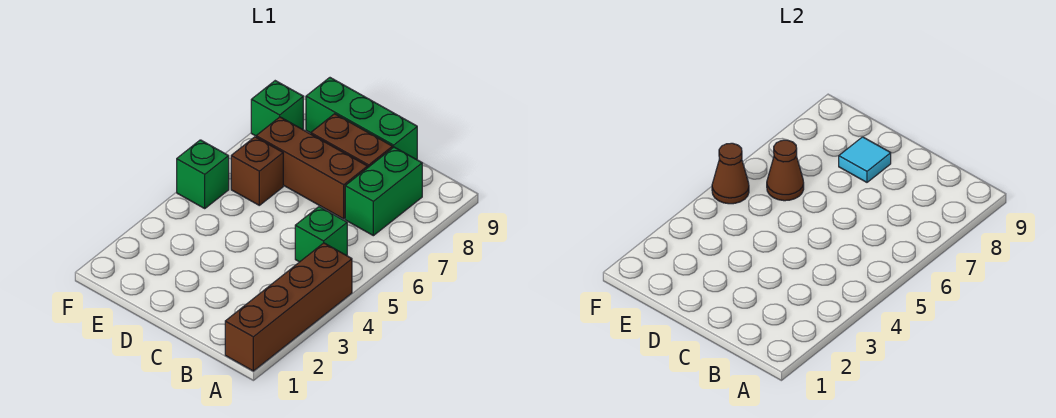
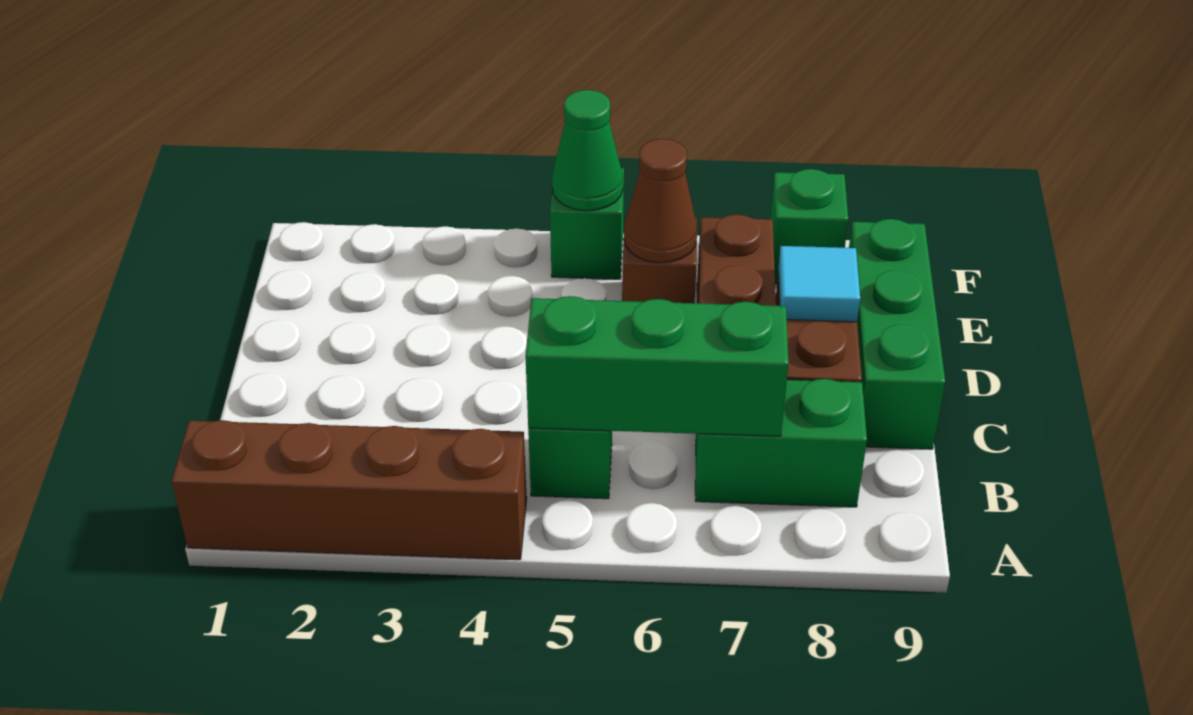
none -> green 1x3 brick [525,296,789,436]
brown 1x1 cone [712,143,749,204] -> green 1x1 cone [552,90,623,211]

